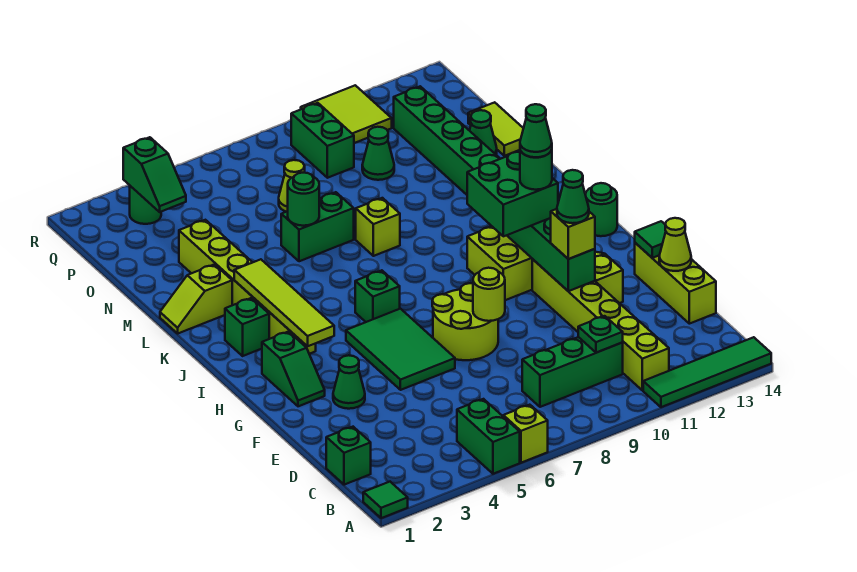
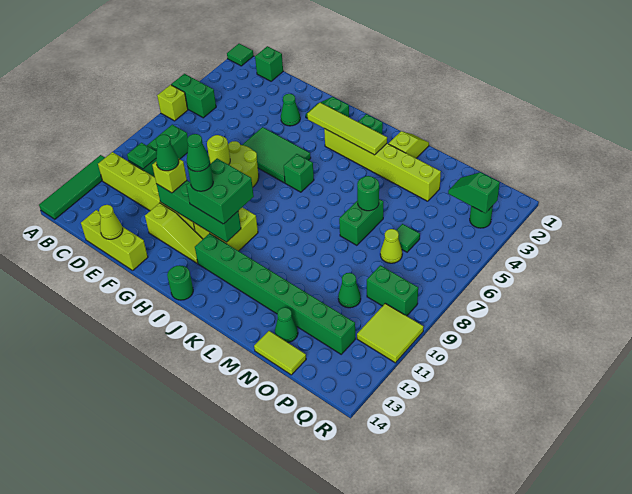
green 1x1 tile [635,221,666,258] -> green 1x1 tile moved to [396,224,420,252]
lime 1x1 brick [356,198,400,256] -> none

